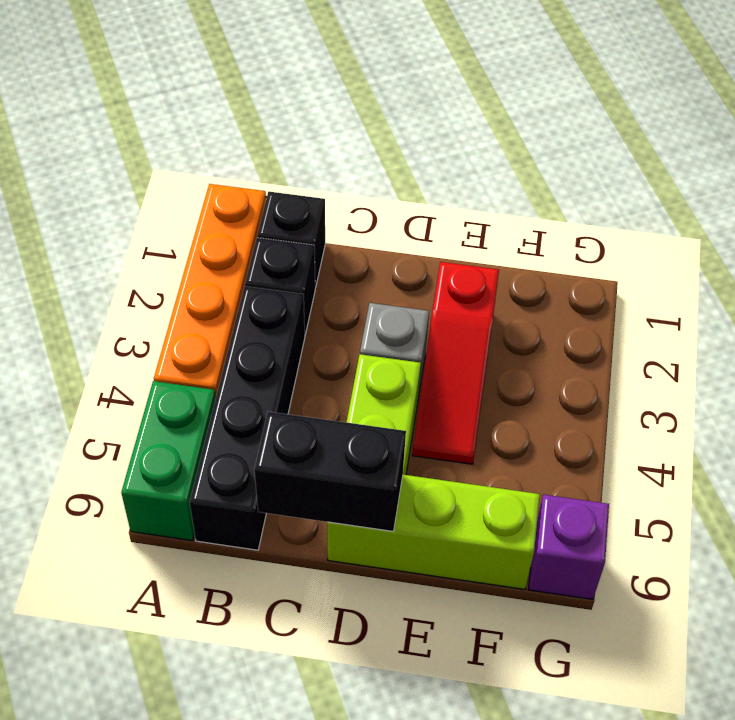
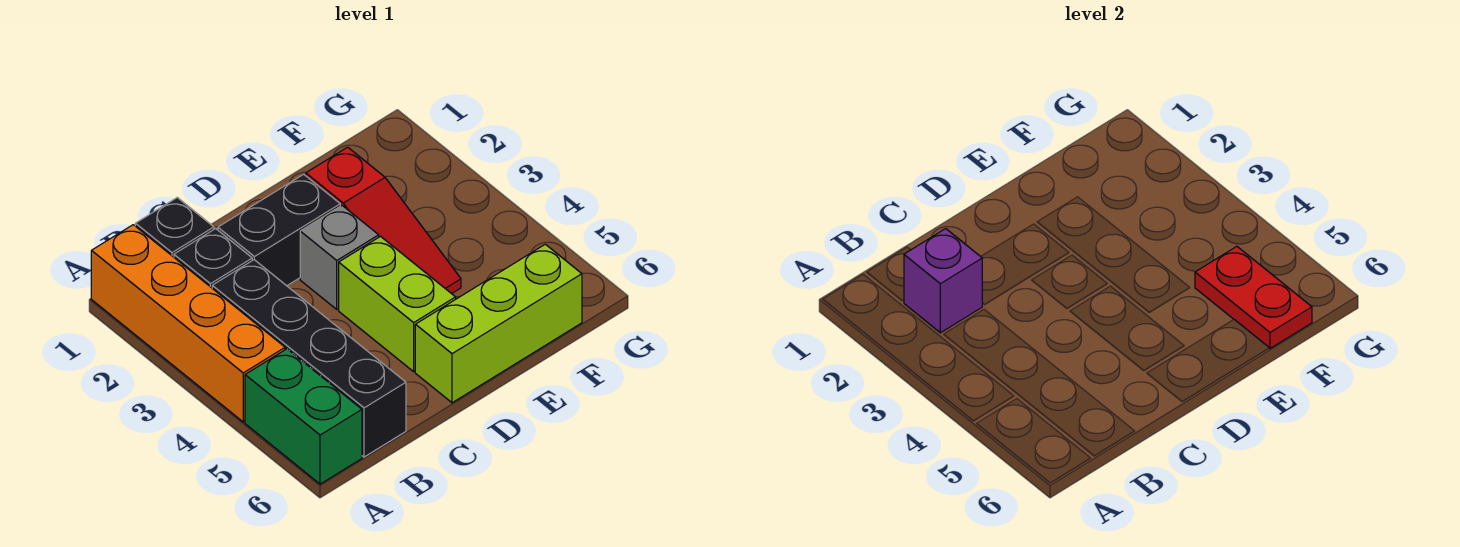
black 1x2 brick [254,412,406,531] -> black 1x2 brick moved to [218,174,340,286]
none -> red 1x2 plate [1195,246,1312,348]
purple 1x1 brick [528,495,609,599] -> purple 1x1 brick moved to [904,229,982,333]

